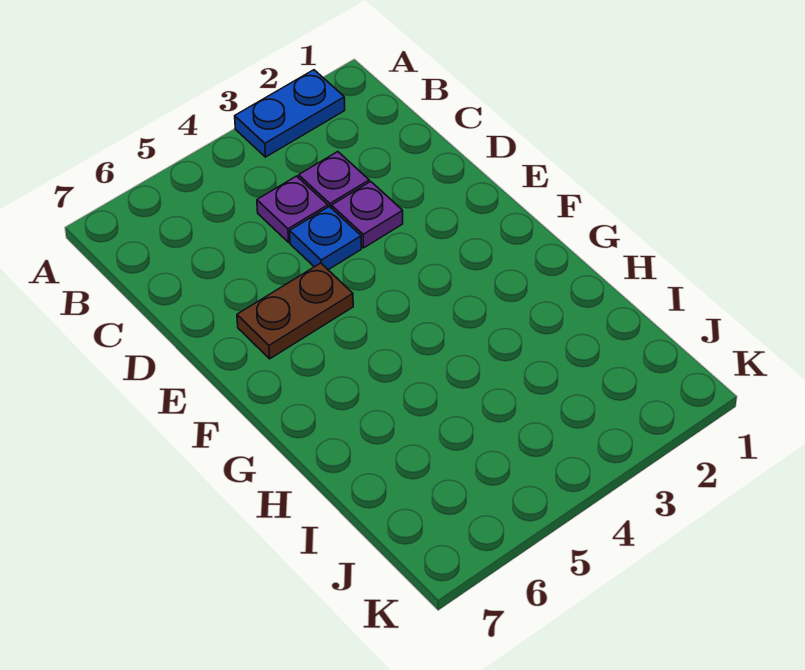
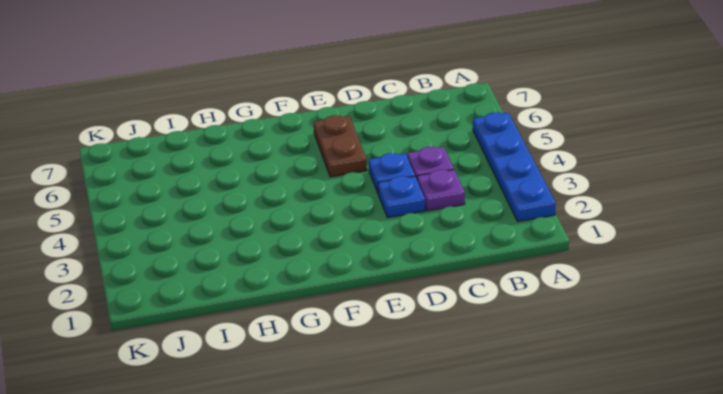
blue 1x2 plate [235,70,345,157] -> blue 1x4 plate [473,112,556,222]
purple 1x1 plate [331,182,403,248] -> blue 1x1 plate [378,176,425,218]

